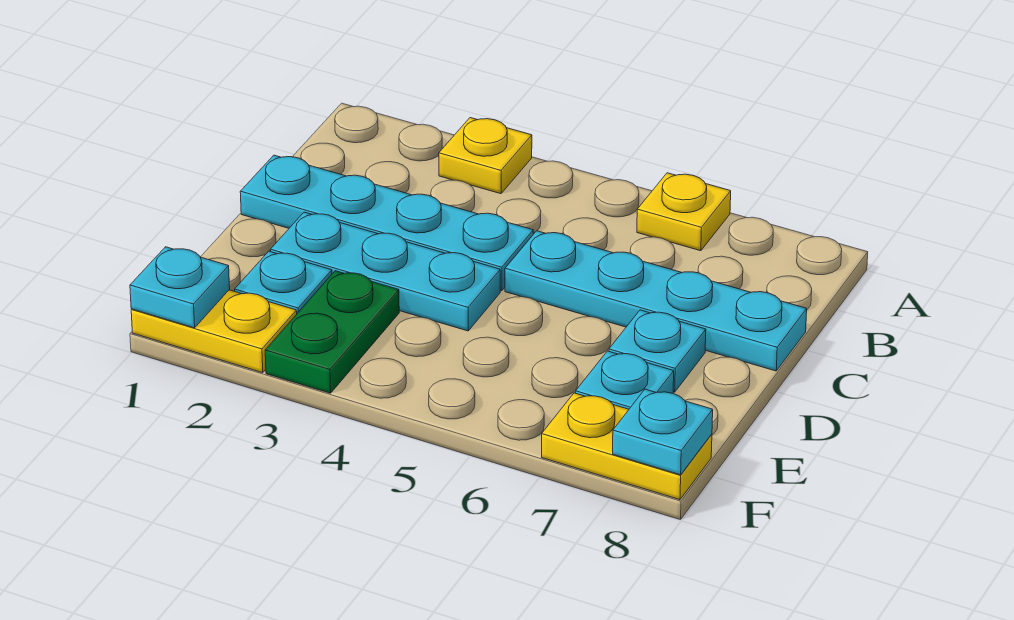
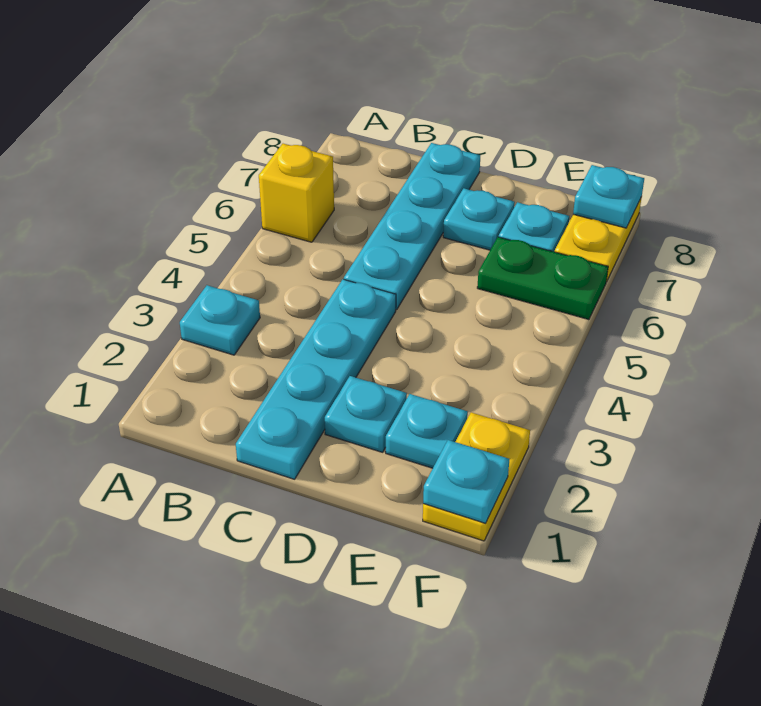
yellow 1x1 plate [439,118,532,194] -> cyan 1x1 plate [180,285,260,355]
yellow 1x1 plate [637,173,731,251] -> yellow 1x1 brick [259,144,334,242]
cyan 1x3 plate [270,212,500,331] -> cyan 1x1 plate [325,376,407,452]
green 1x2 plate [265,271,399,393] -> green 1x2 plate moved to [477,237,608,320]

